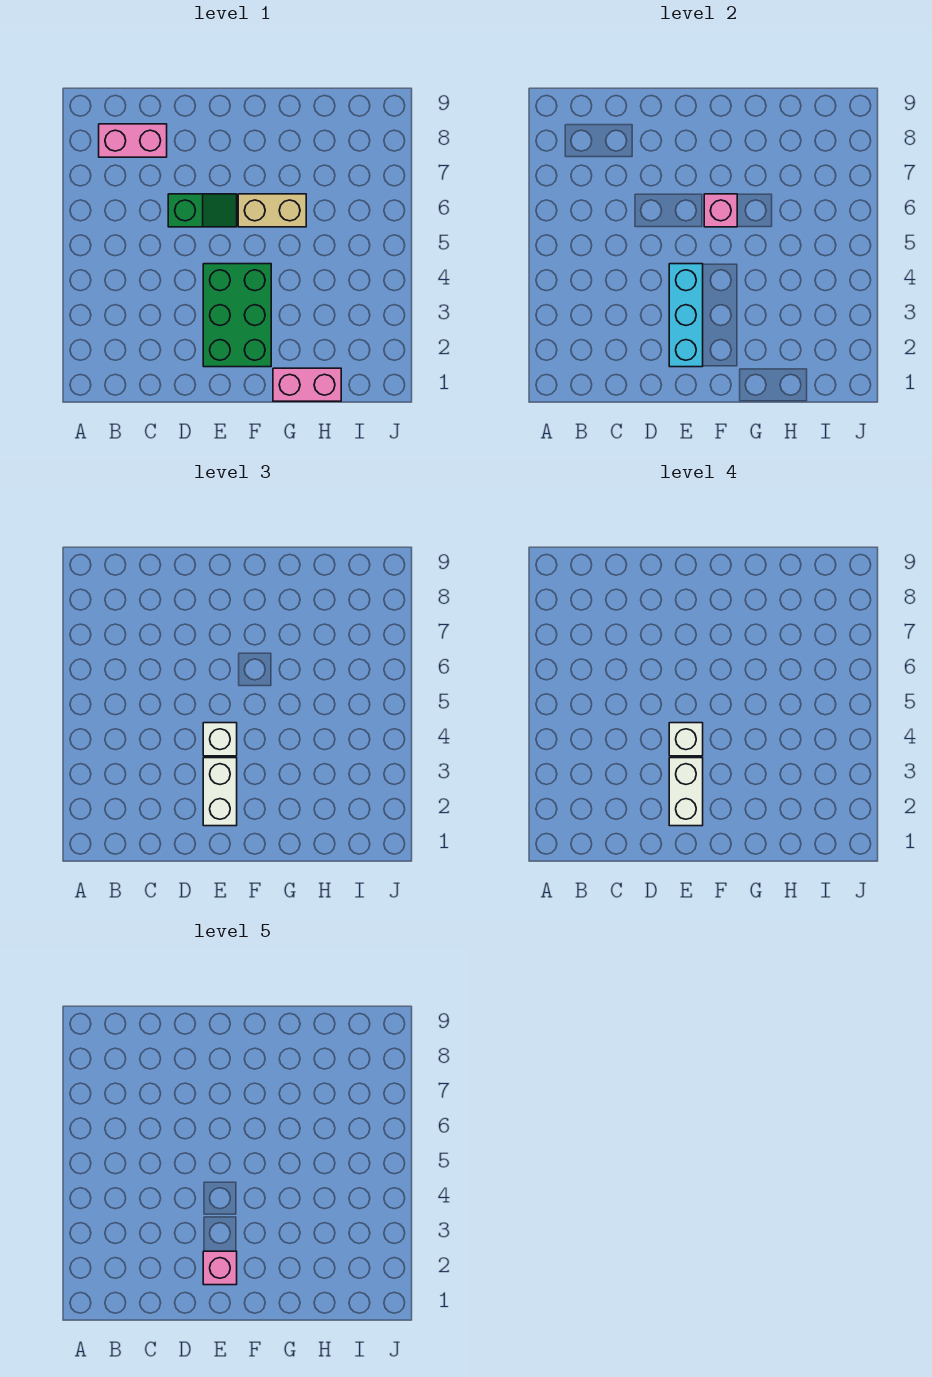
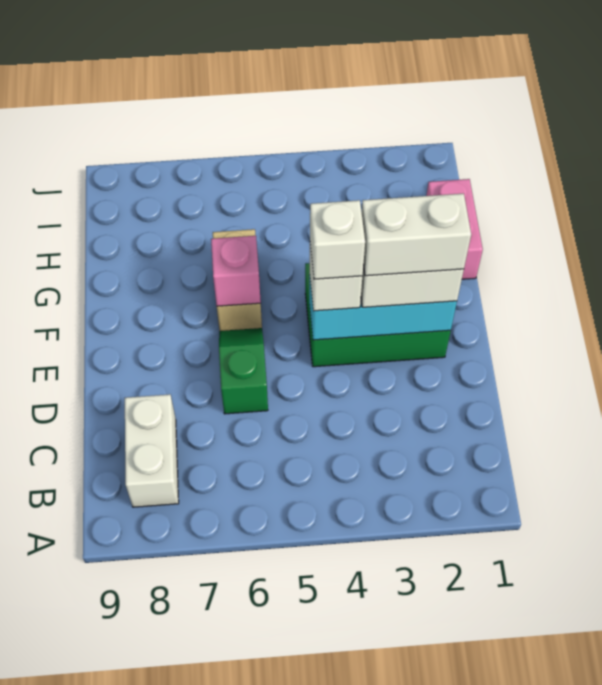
pink 1x2 brick [99,124,167,157] -> white 1x2 brick [125,394,179,507]
pink 1x1 brick [203,1251,237,1285] -> none

